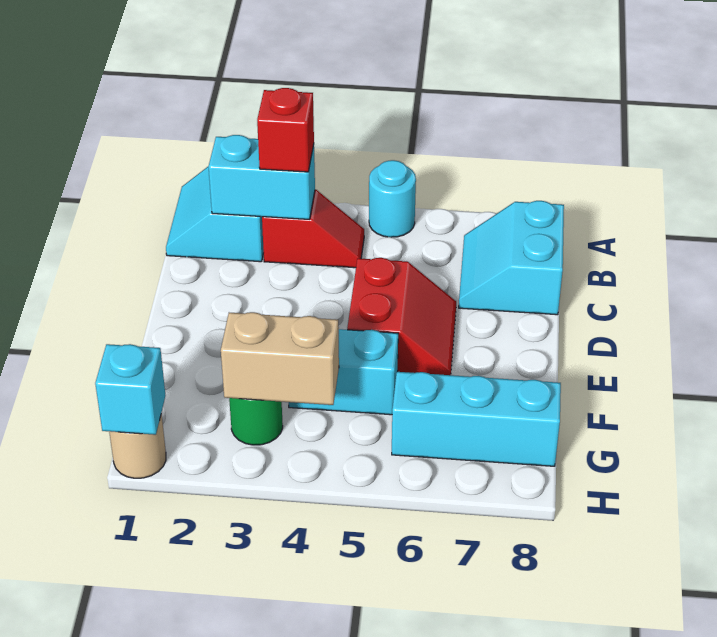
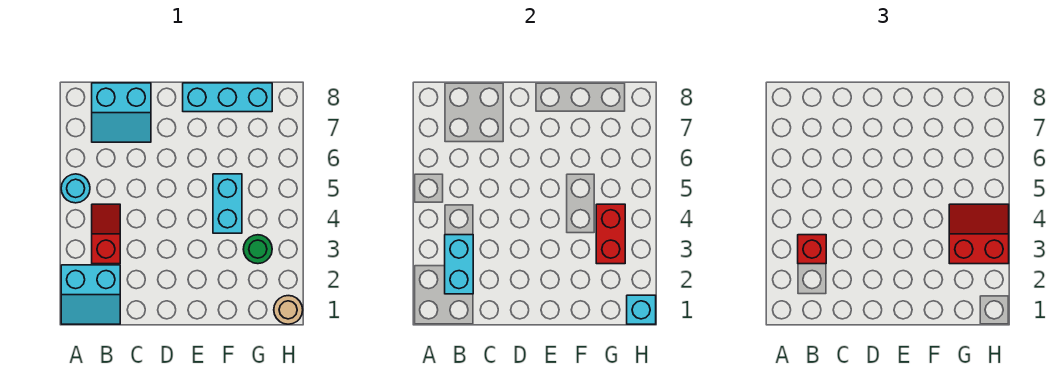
red 2x2 slope [347,258,456,375] -> red 2x2 slope moved to [949,204,1009,264]
tan 1x2 brick [221,312,339,405] -> red 1x2 brick [596,204,625,264]
cyan 1x3 brick [392,372,561,466] -> cyan 1x3 brick turned to [183,83,272,112]

